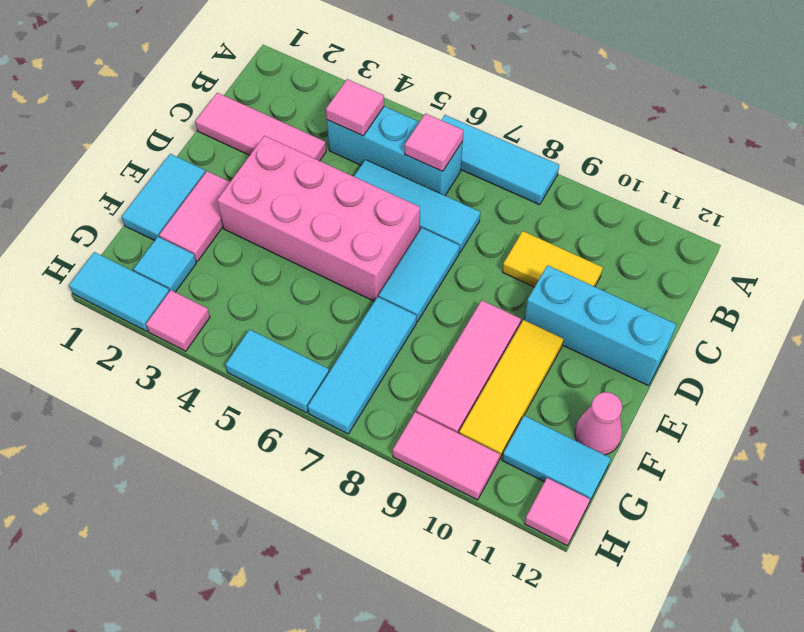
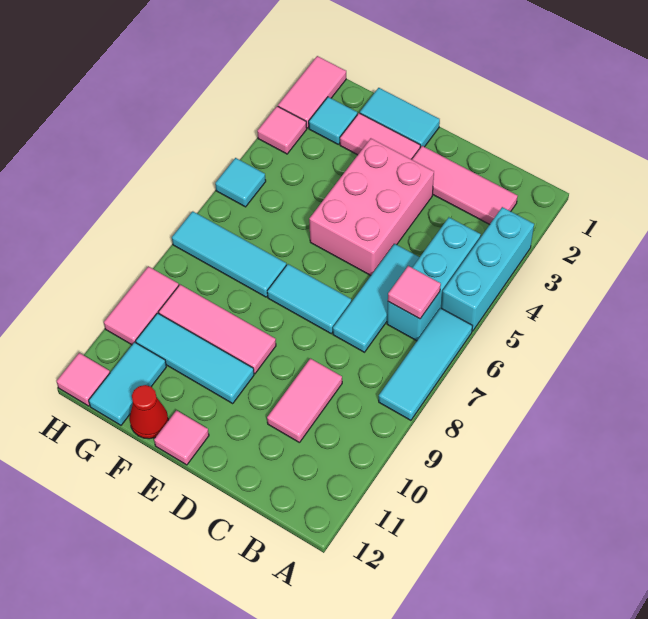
pink 1x1 tile [326,79,384,136] -> pink 1x1 tile moved to [154,410,209,465]
pink 1x3 tile [195,93,326,161] -> pink 1x3 tile turned to [412,146,518,225]
yellow 1x2 tile [502,231,603,287] -> pink 1x2 tile [267,358,342,443]
pink 2x4 brick [217,136,420,301] -> pink 2x3 brick [309,138,434,275]
cyan 1x3 brick [524,265,677,386] -> cyan 1x3 brick moved to [441,207,534,331]
yellow 1x3 tile [459,320,563,459] -> cyan 1x3 tile [136,313,254,403]
pink 1x1 cone [575,392,622,455] -> red 1x1 cone [130,385,168,439]
cyan 1x2 tile [69,252,169,331] -> pink 1x2 tile [278,56,346,128]
cyan 1x2 tile [226,329,329,413] -> cyan 1x1 tile [215,158,266,207]

